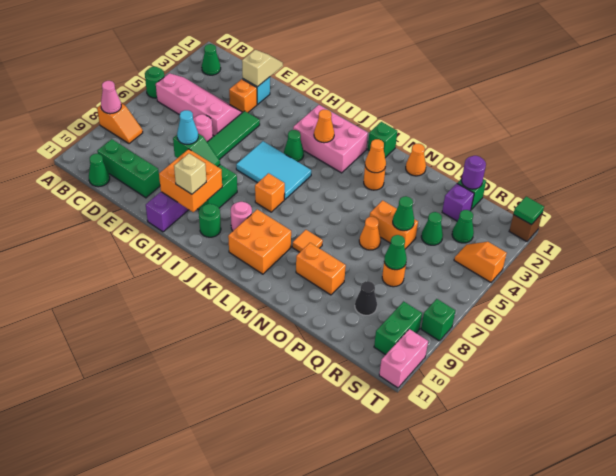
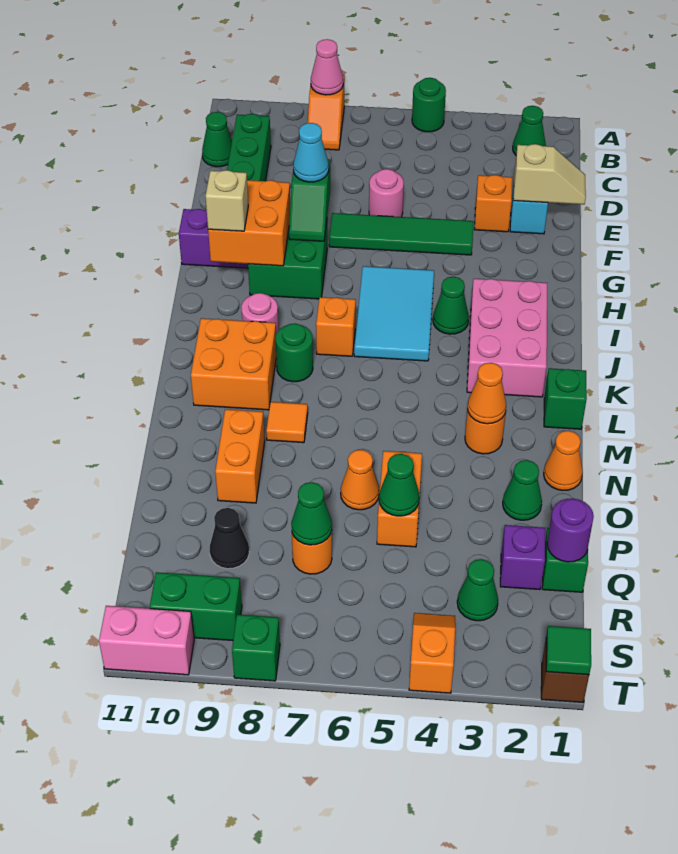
pink 2x4 slope [156,73,243,136] -> none
green 1x1 round brick [199,204,221,237] -> green 1x1 round brick moved to [276,323,313,382]
orange 1x1 cone [314,110,334,143] -> none
green 1x1 cone [421,212,443,245] -> green 1x1 cone moved to [503,460,542,520]

